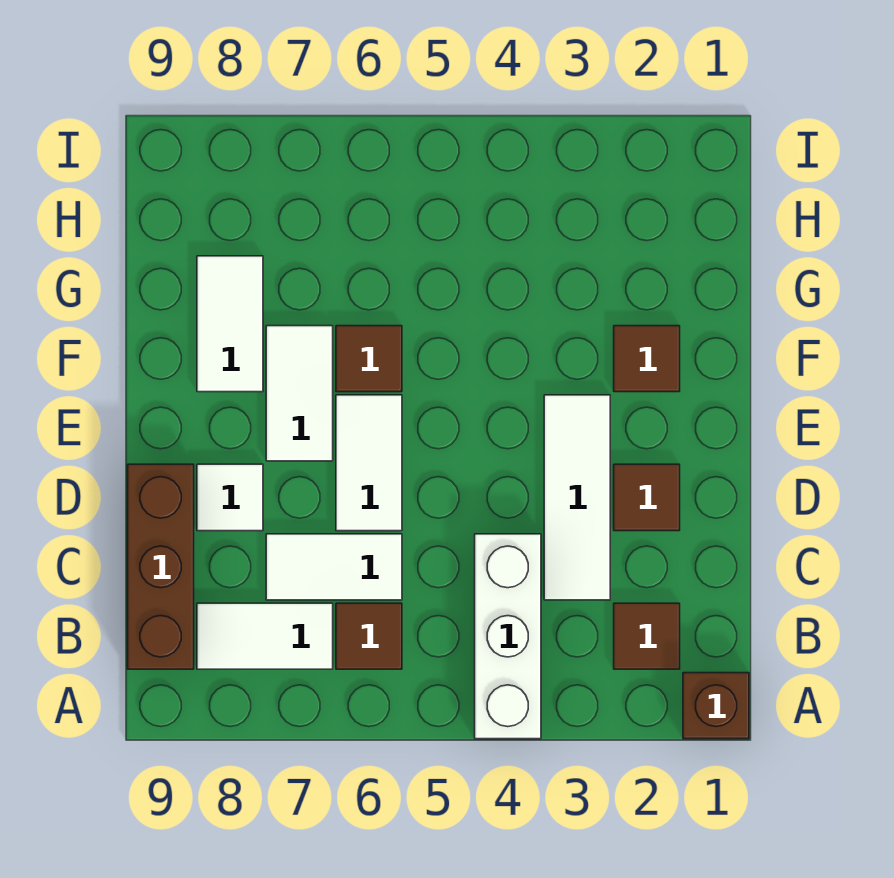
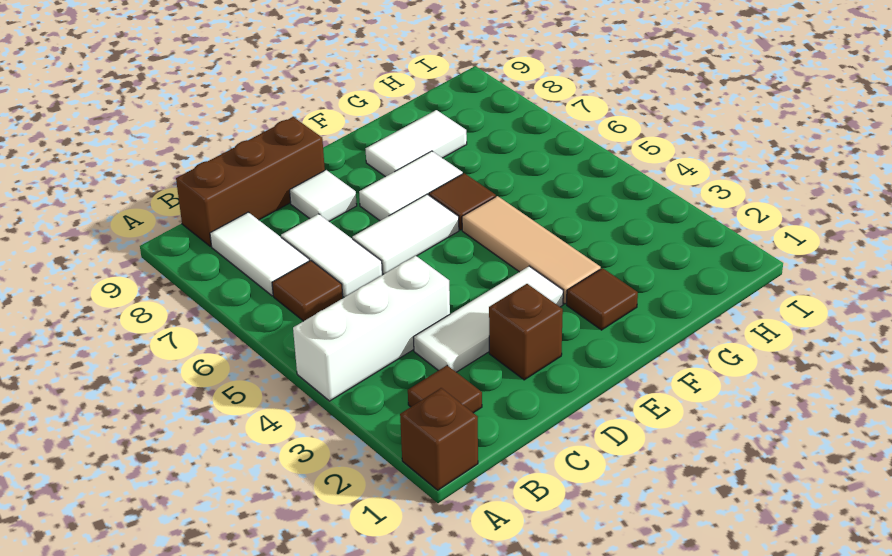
brown 1x1 tile [614,464,680,531] -> brown 1x1 brick [489,284,563,380]
none -> tan 1x3 tile [462,196,601,304]

